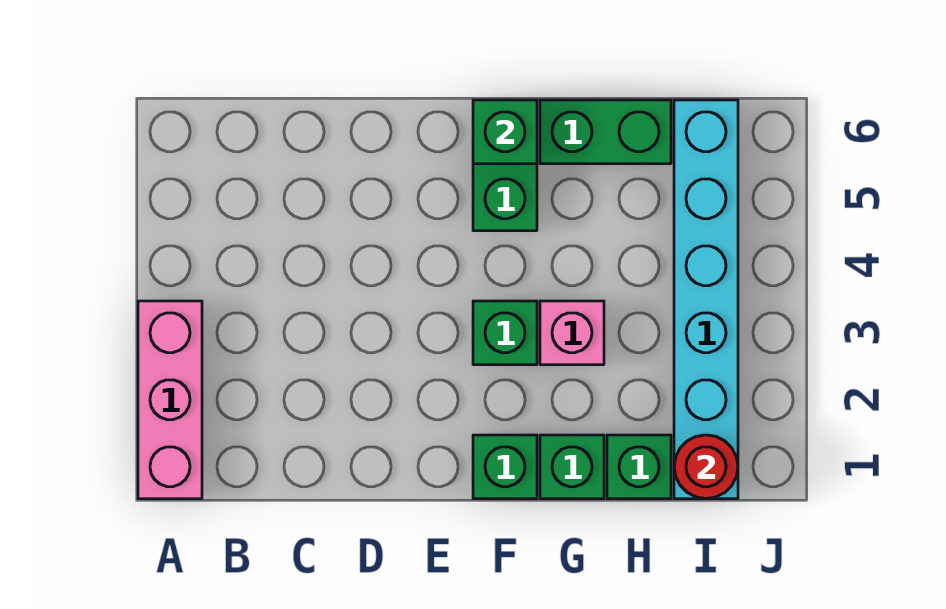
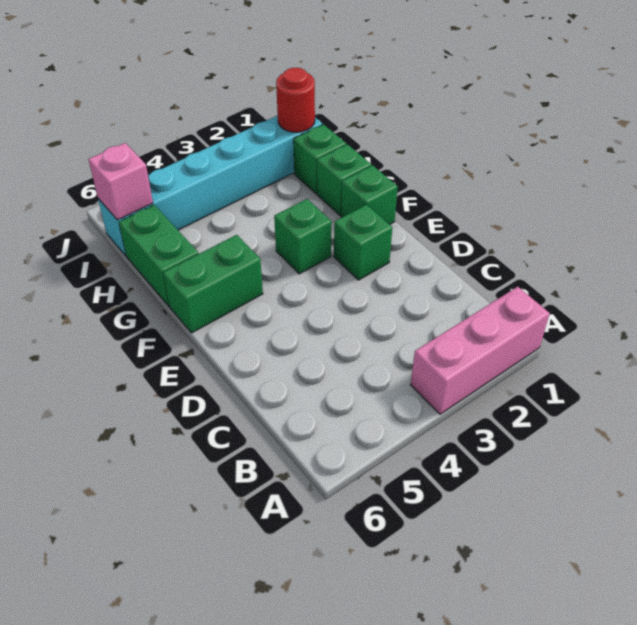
green 1x1 brick [473,100,537,164] -> green 1x1 brick moved to [334,204,392,280]
pink 1x1 brick [540,301,604,365] -> pink 1x1 brick moved to [88,143,153,220]

